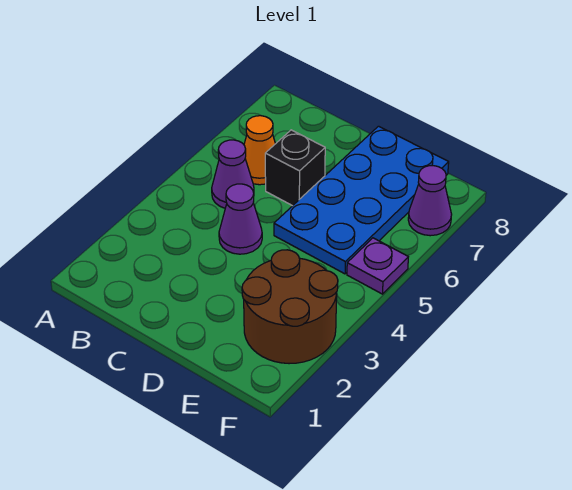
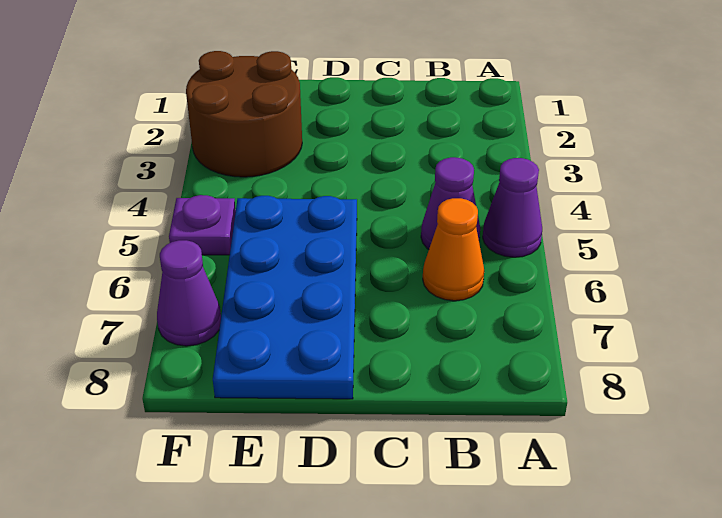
purple 1x1 cone [219,184,262,254] -> purple 1x1 cone moved to [483,158,542,257]
black 1x1 brick [265,130,325,206] -> none

